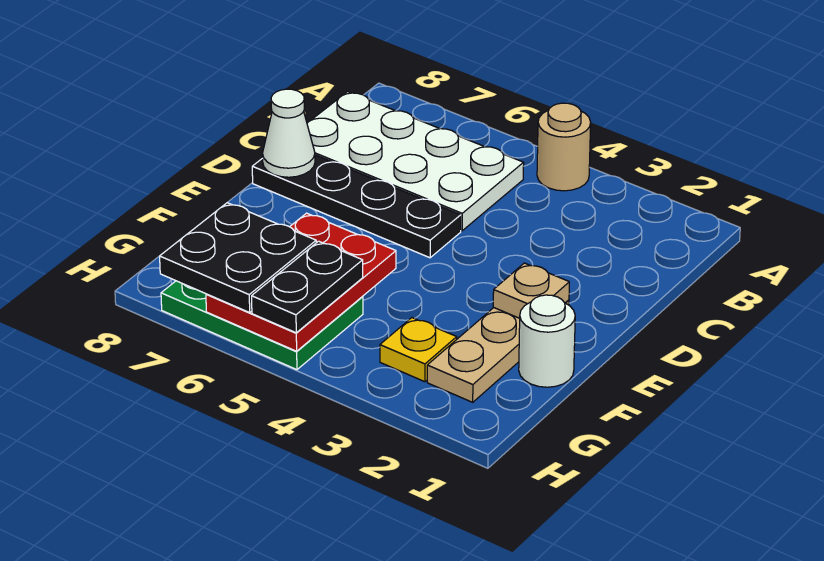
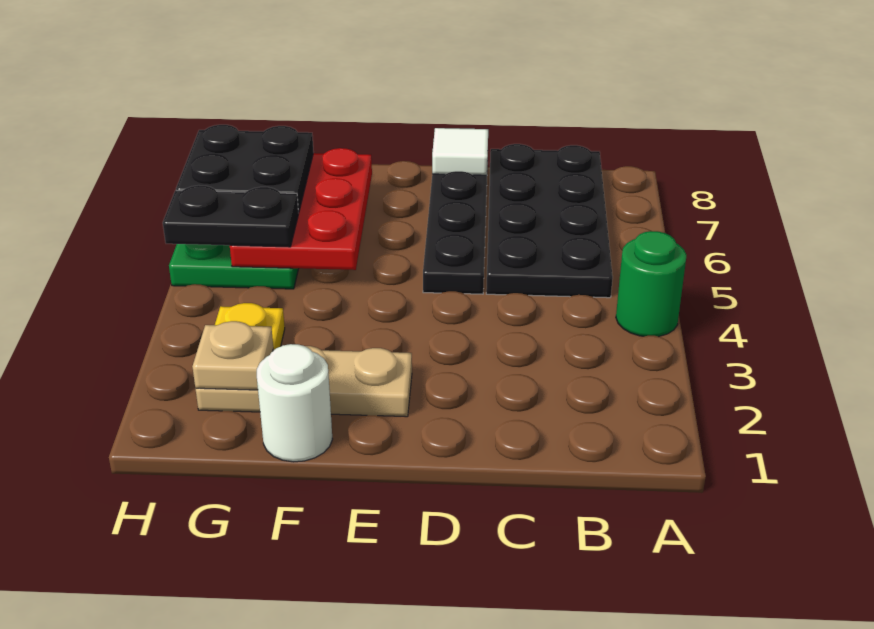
tan 1x1 round brick [537,103,591,191] -> green 1x1 round brick [616,231,686,337]
white 2x4 plate [307,92,524,231] -> black 2x4 plate [486,144,613,298]
white 1x1 cone [263,89,315,177] -> white 1x1 tile [432,128,488,175]
tan 1x1 plate [493,263,569,318] -> tan 1x1 plate moved to [192,321,273,390]
red 2x3 plate [206,213,396,351] -> red 2x3 plate turned to [230,148,372,270]

